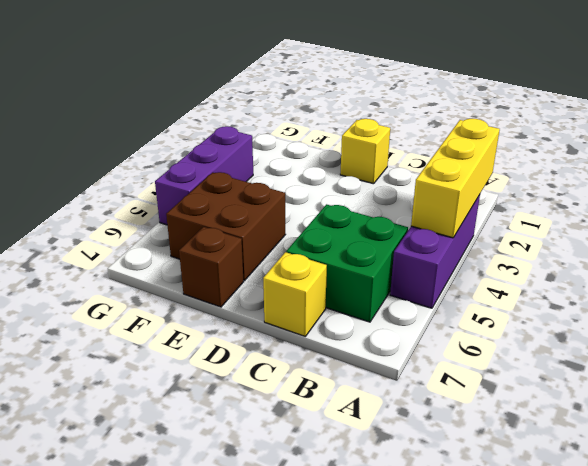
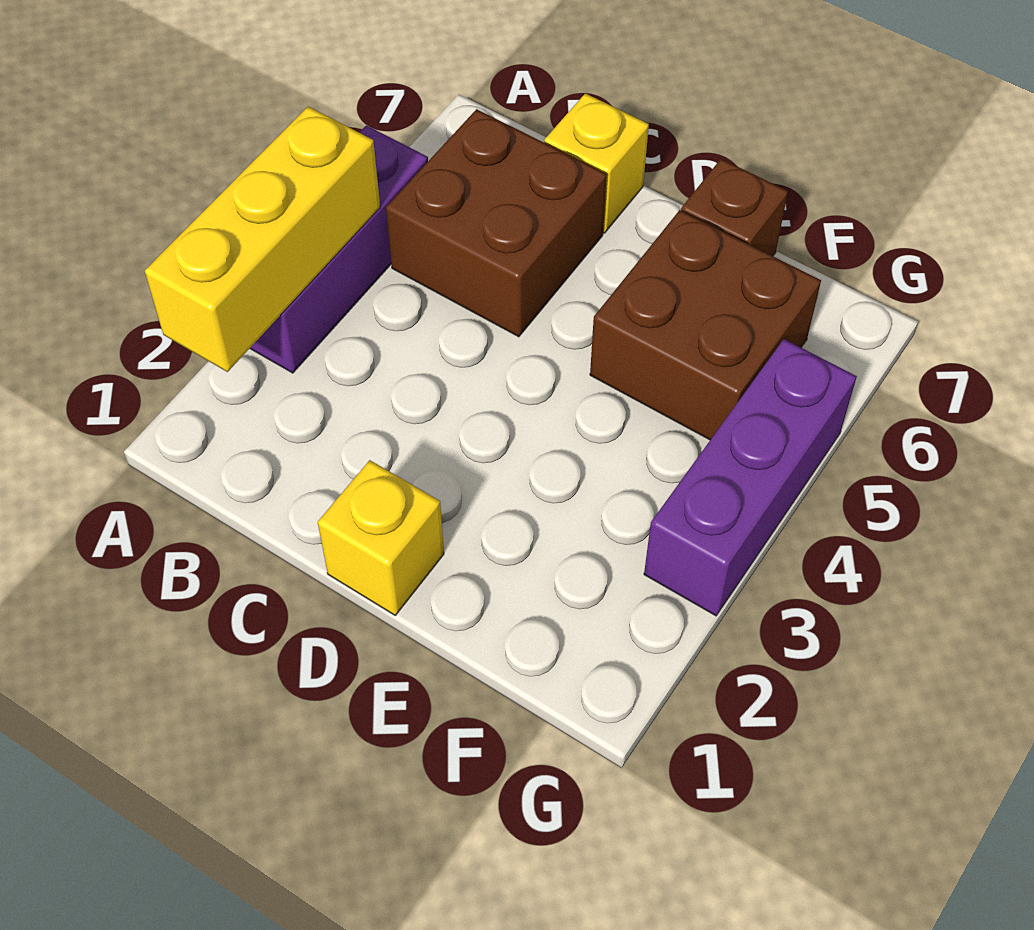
green 2x2 brick [286,204,408,322] -> brown 2x2 brick [386,109,607,337]

